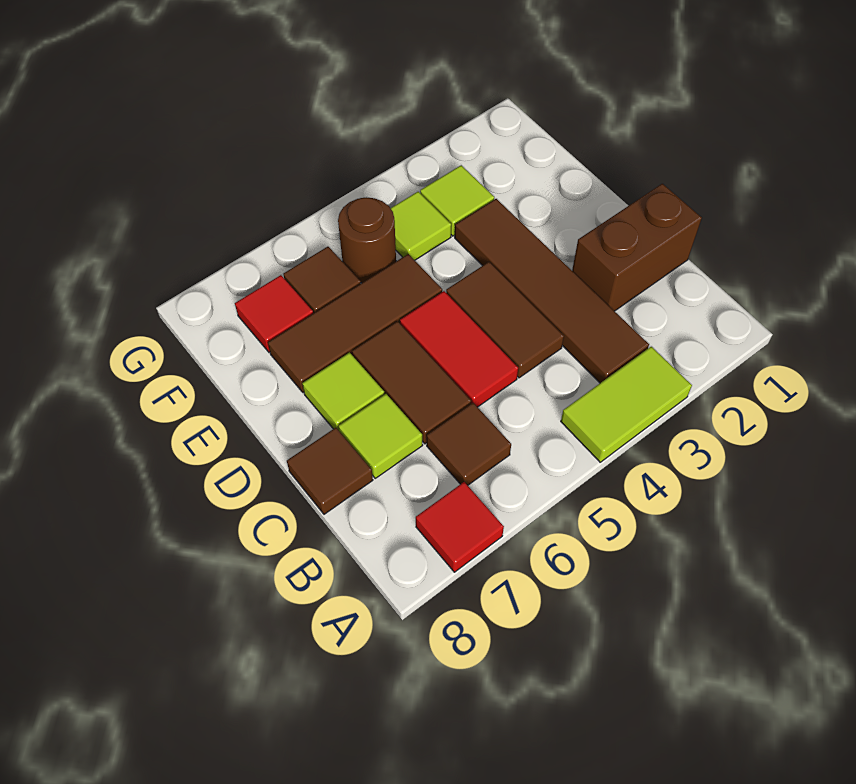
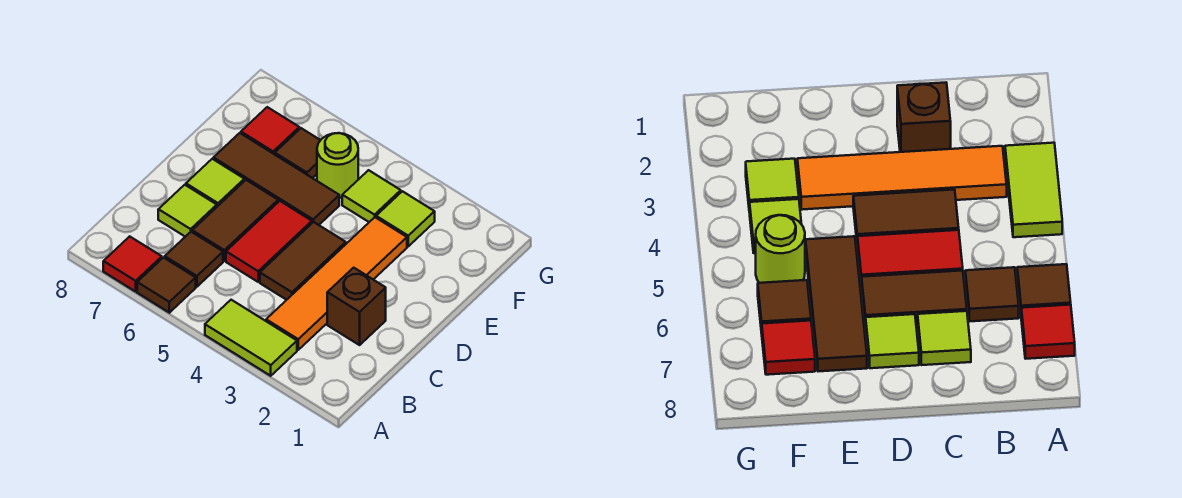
brown 1x4 tile [455,199,649,383] -> orange 1x4 tile [266,217,407,350]
brown 1x2 brick [572,184,702,311] -> brown 1x1 brick [327,268,386,345]
brown 1x1 tile [287,428,373,514] -> brown 1x1 tile moved to [137,258,196,313]
brown 1x1 round brick [338,197,396,283] -> lime 1x1 round brick [317,133,358,198]

